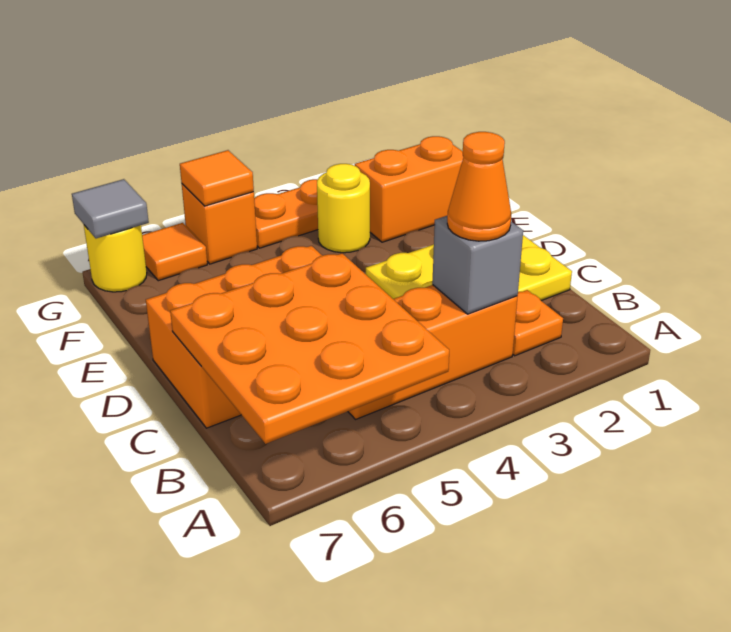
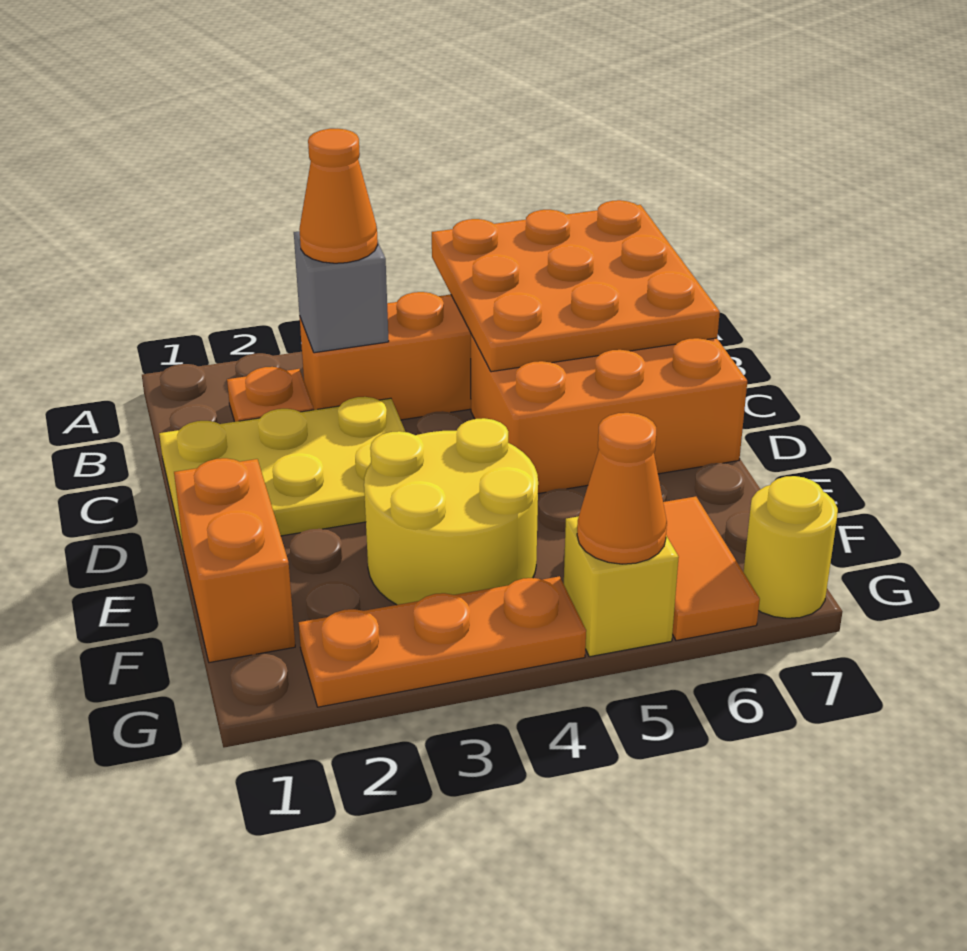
orange 1x2 brick [355,136,463,242] -> orange 1x2 brick turned to [174,458,295,663]
yellow 1x1 round brick [317,164,370,253] -> yellow 2x2 round brick [364,418,538,605]
orange 1x1 brick [182,184,257,264] -> yellow 1x1 brick [564,516,679,657]
orange 1x1 tile [180,150,254,206] -> orange 1x1 cone [577,413,667,564]
orange 1x1 tile [142,223,207,281] -> orange 1x2 tile [663,497,760,641]
grey 1x1 tile [72,179,149,238] -> none

